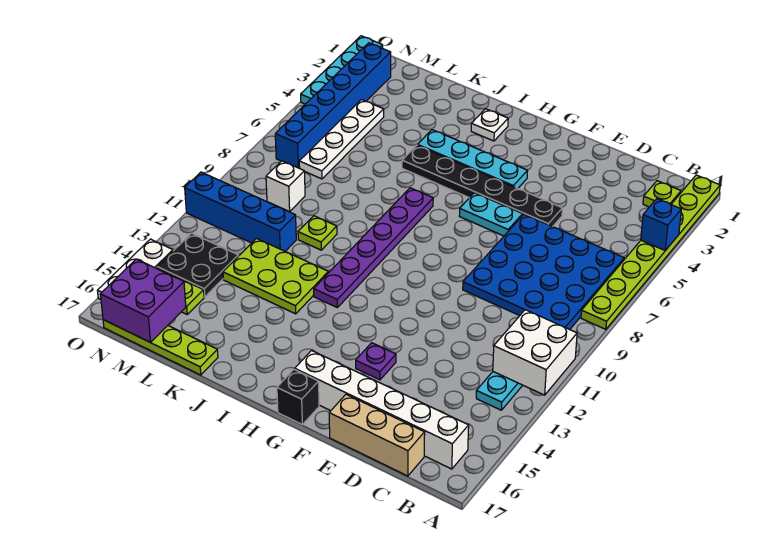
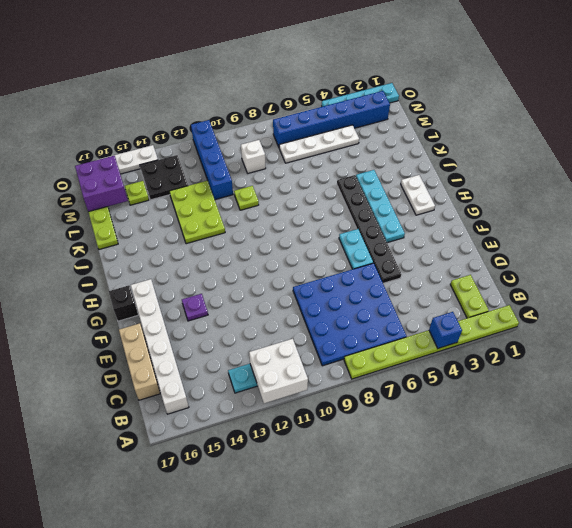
lime 1x1 plate [643,181,681,207] -> lime 1x2 plate [450,275,489,318]
white 1x1 plate [471,109,508,141] -> white 1x2 plate [401,175,435,215]
purple 1x6 plate [314,188,433,308] -> none

